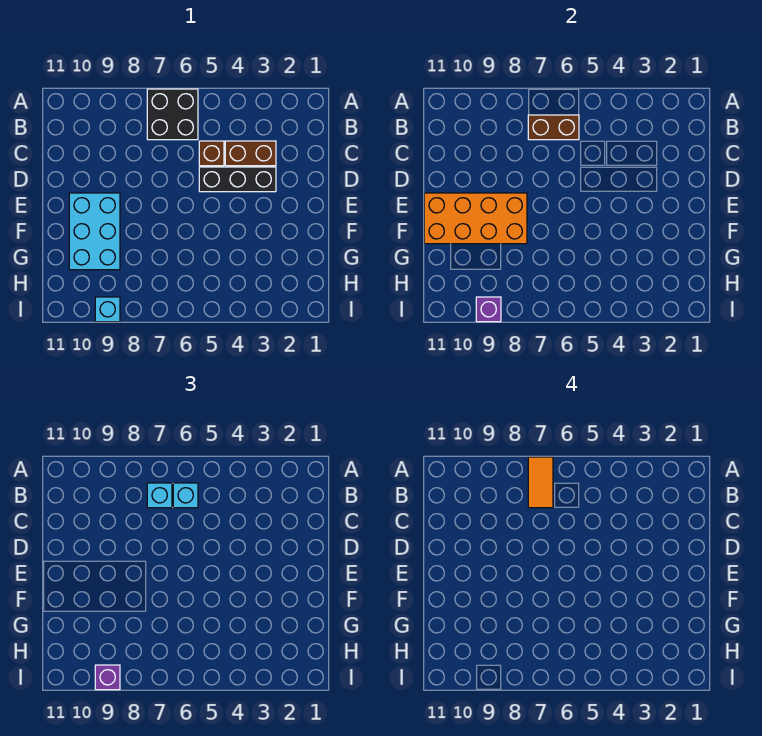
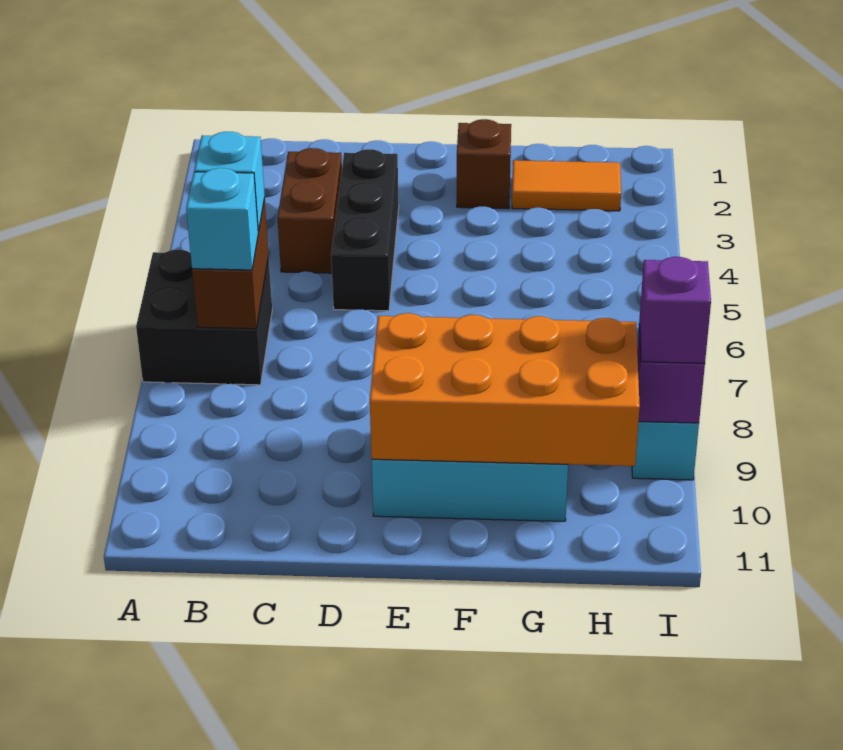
orange 1x2 tile [528,457,553,508] -> orange 1x2 tile moved to [512,160,621,211]
brown 1x1 brick [199,141,224,166] -> brown 1x1 brick moved to [457,119,511,209]
orange 2x4 brick [424,193,527,244] -> orange 2x4 brick turned to [370,313,640,466]

